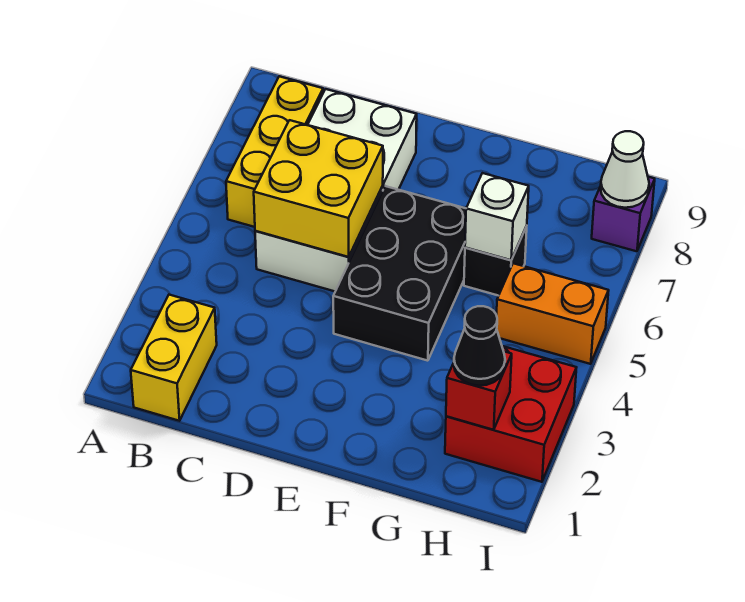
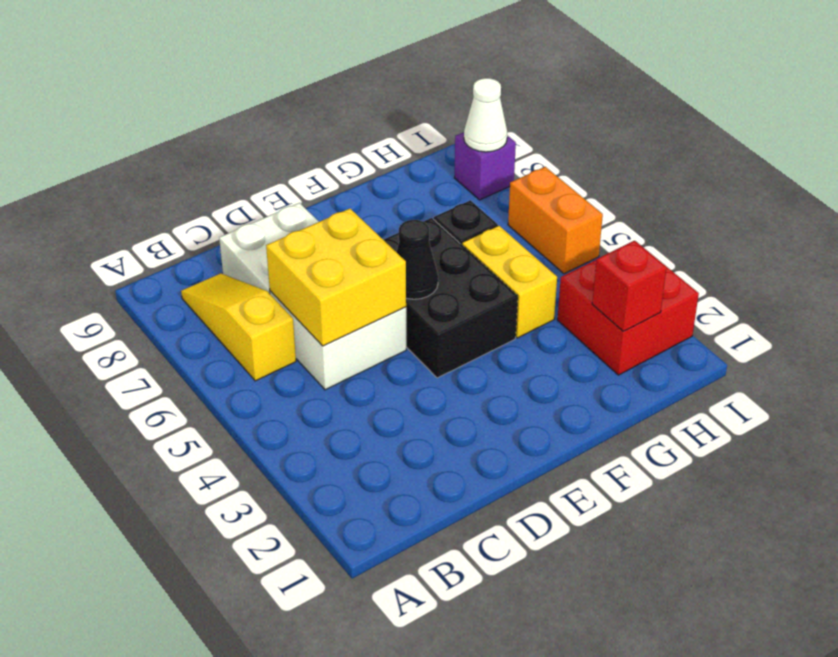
yellow 1x2 brick [131,295,217,421] -> yellow 1x2 brick moved to [462,226,557,338]
yellow 1x3 brick [226,76,323,227] -> yellow 1x3 slope [181,273,296,381]
white 1x1 brick [465,173,529,260] -> none
black 1x1 cone [454,306,505,386] -> black 1x1 cone moved to [397,220,438,299]
orange 1x2 brick [496,263,609,364] -> orange 1x2 brick turned to [508,167,603,274]

